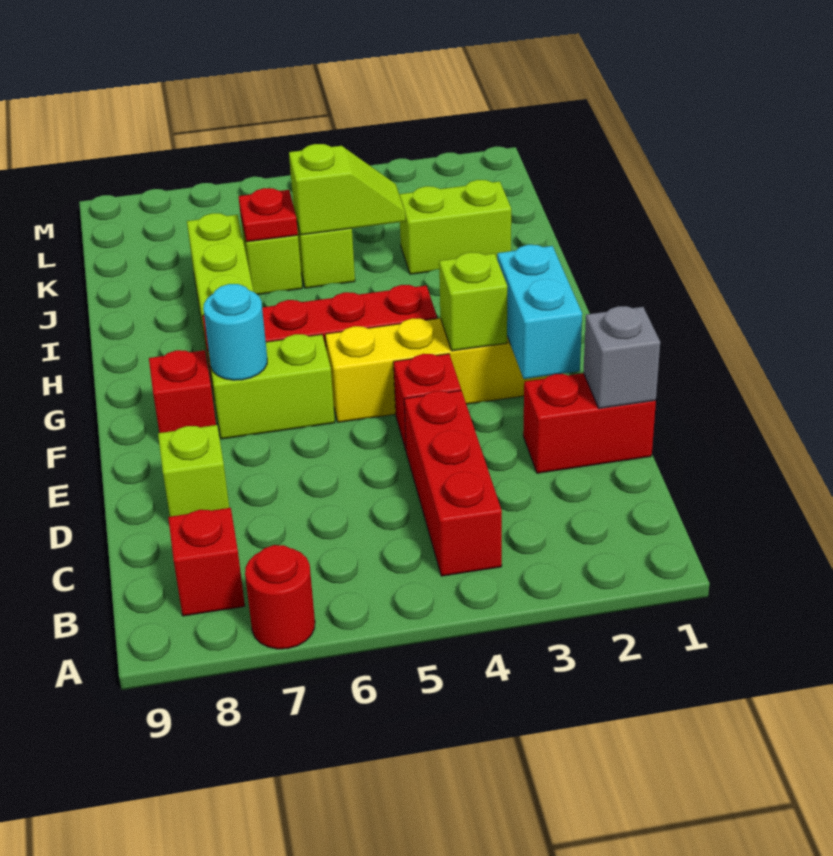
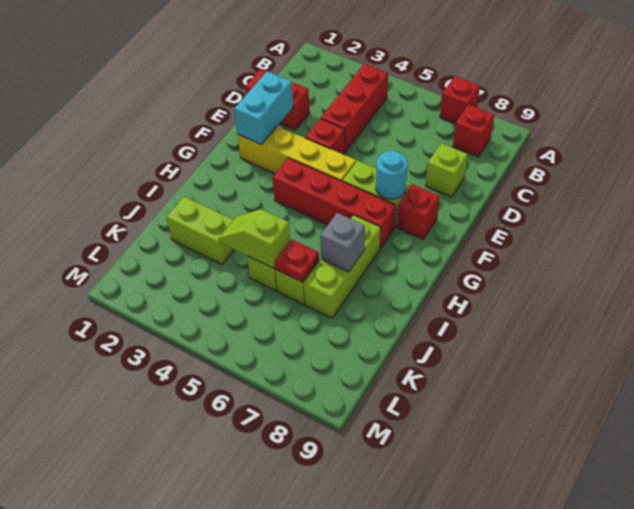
red 1x1 round brick [245,545,315,649] -> red 1x1 brick [440,76,480,124]
grey 1x1 brick [583,306,660,409] -> grey 1x1 brick moved to [320,213,365,272]
lime 1x1 brick [439,252,507,351] -> none

